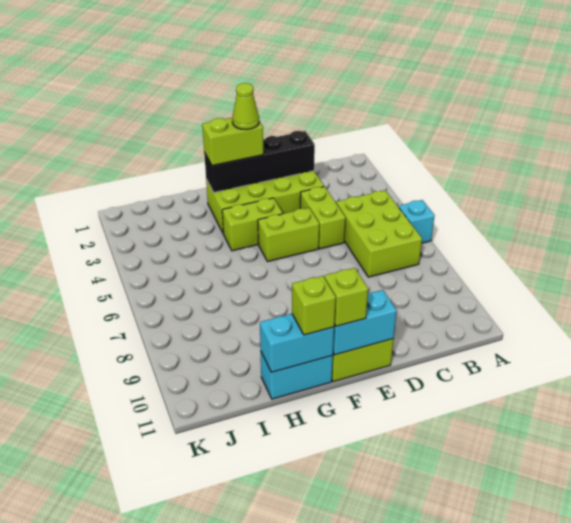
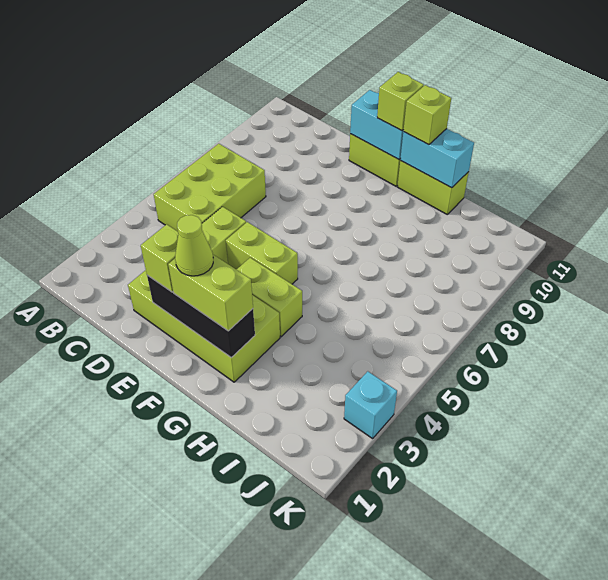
cyan 1x1 brick [399,200,435,243] -> cyan 1x1 brick moved to [344,371,397,439]
black 1x4 brick [204,131,315,192] -> black 1x3 brick [147,275,255,358]
none -> lime 1x1 brick [141,224,178,292]
cyan 1x2 brick [261,352,333,399] -> lime 1x2 brick [398,161,469,214]

